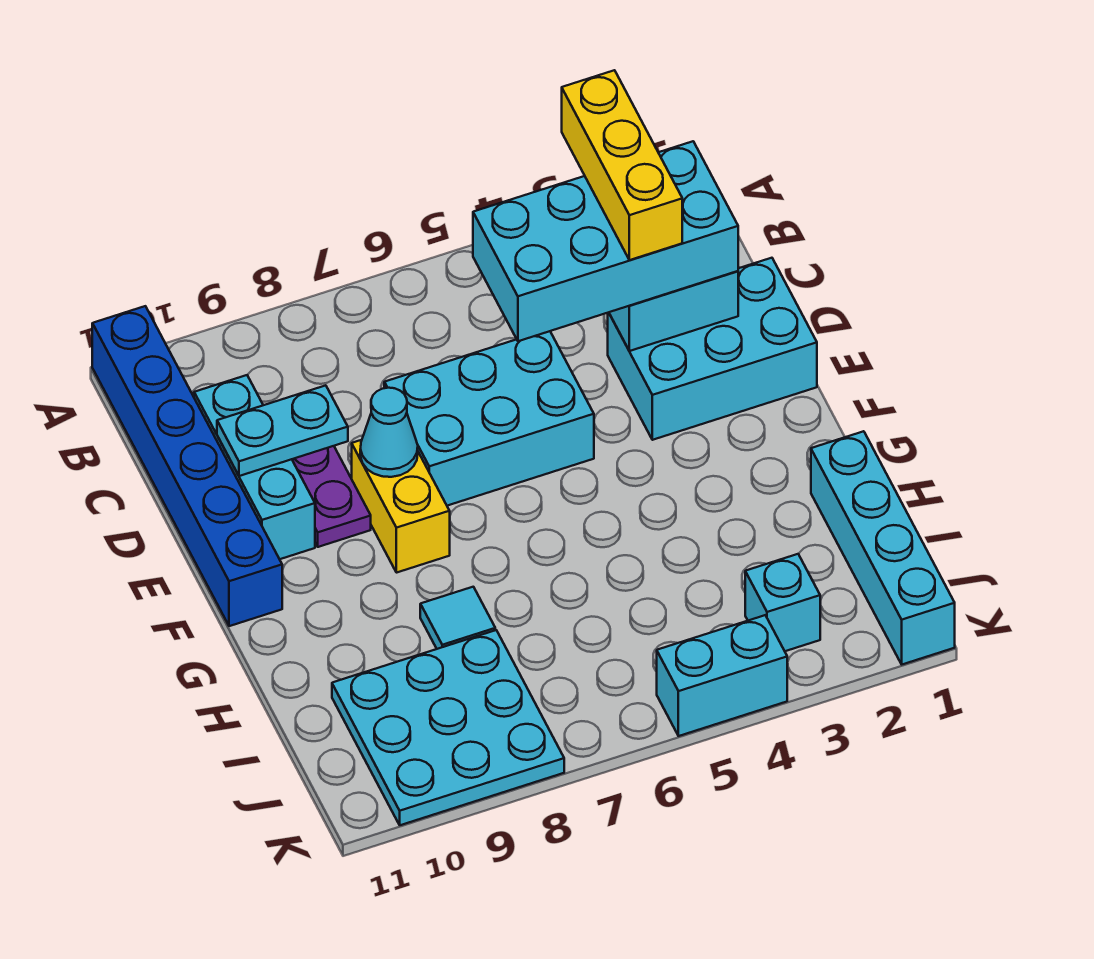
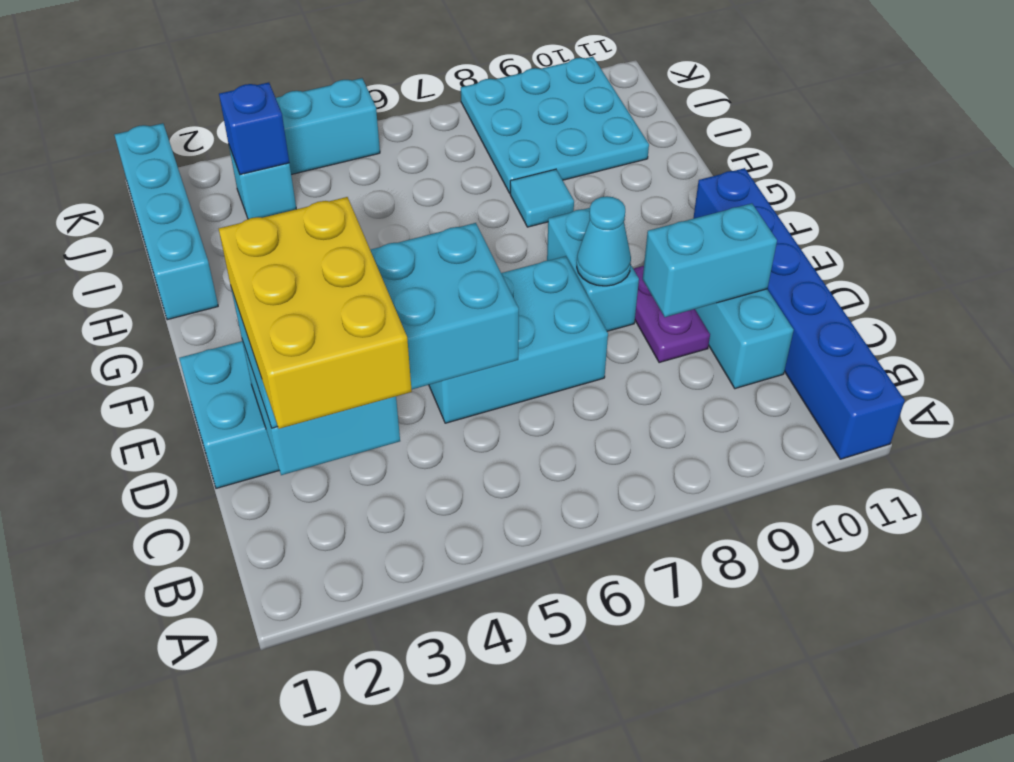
yellow 1x3 brick [562,70,682,260] -> yellow 2x3 brick [219,197,412,429]
cyan 1x2 plate [217,385,348,476] -> cyan 1x2 brick [643,203,777,317]
yellow 1x2 brick [352,440,450,573] -> cyan 1x2 brick [547,208,639,331]
none -> blue 1x1 brick [219,82,289,175]

